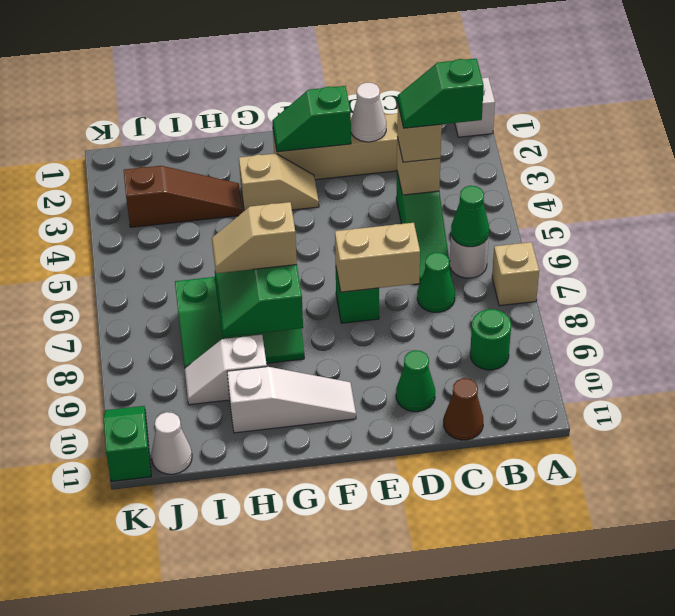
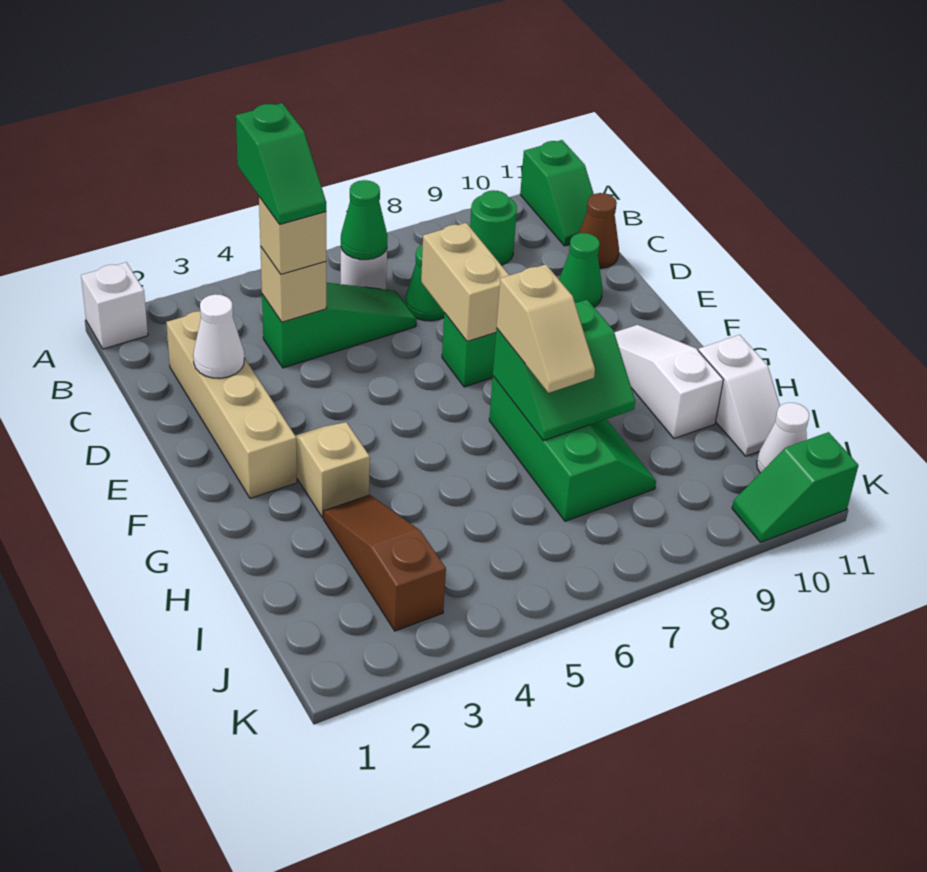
tan 1x1 brick [492,242,539,306] -> none
green 1x2 slope [272,86,351,152] -> green 1x2 slope moved to [520,140,594,246]
white 1x2 slope [185,335,267,405] -> white 1x2 slope moved to [698,335,780,456]

